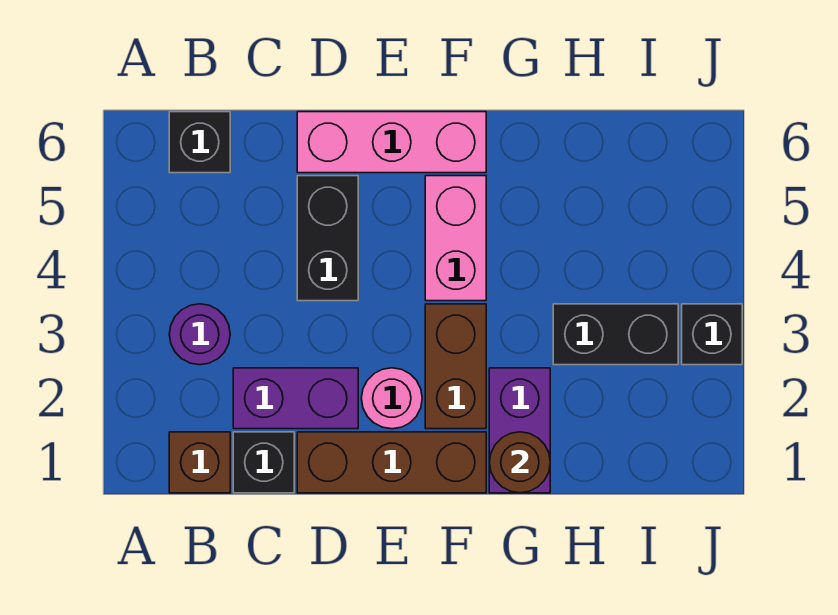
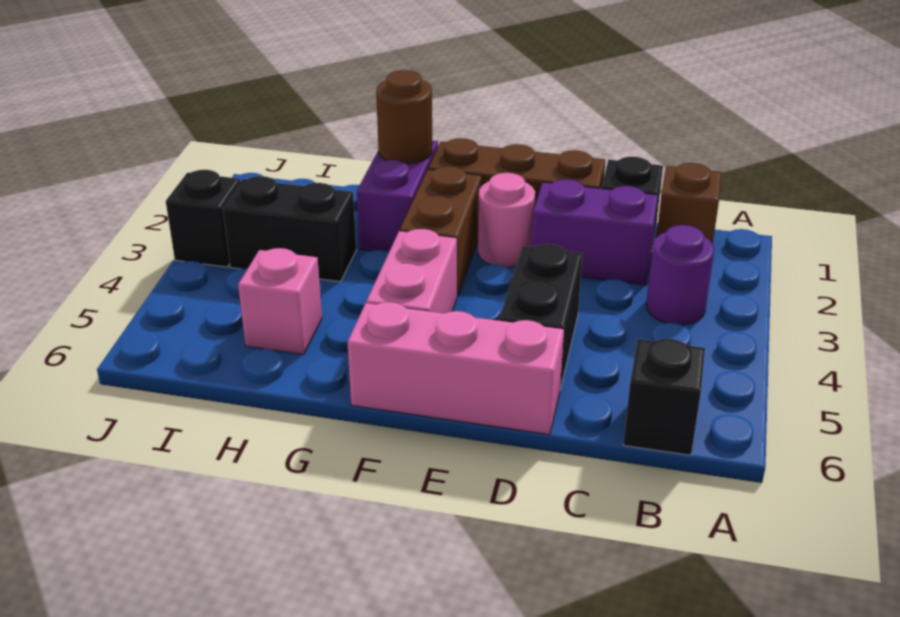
none -> pink 1x1 brick [238,248,322,355]

